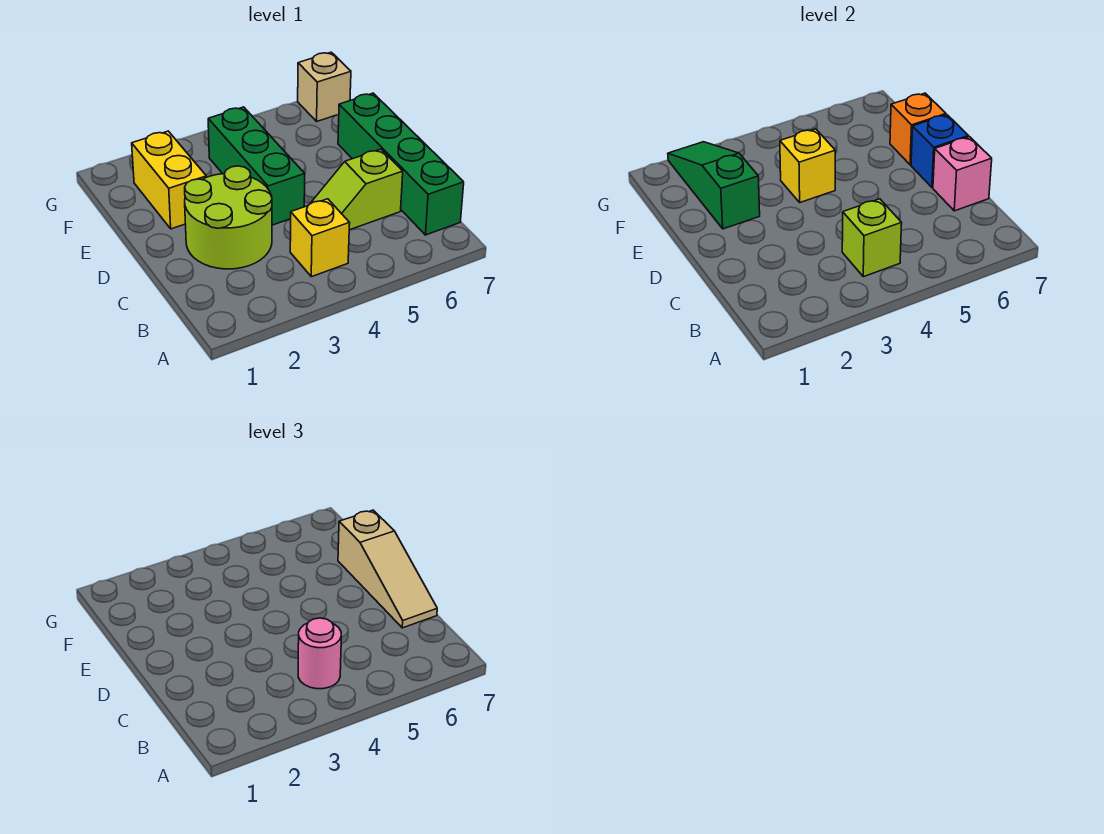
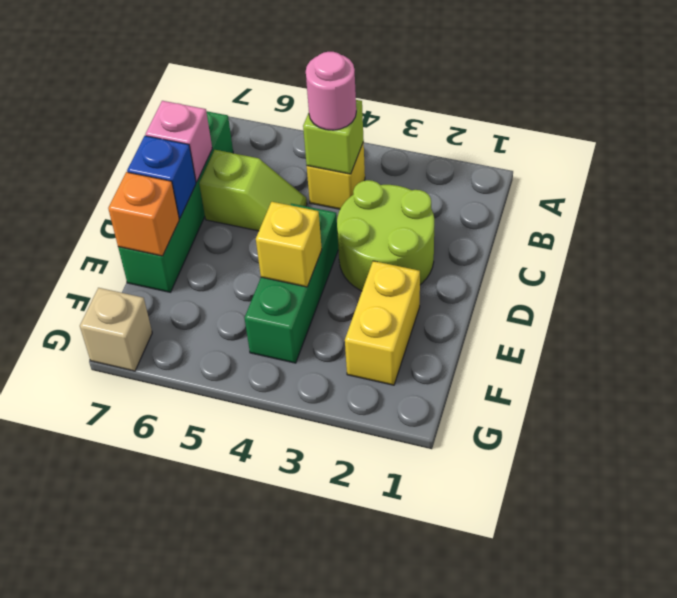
tan 1x3 slope [338,510,437,628] -> none
green 1x3 slope [668,142,760,229] -> none

